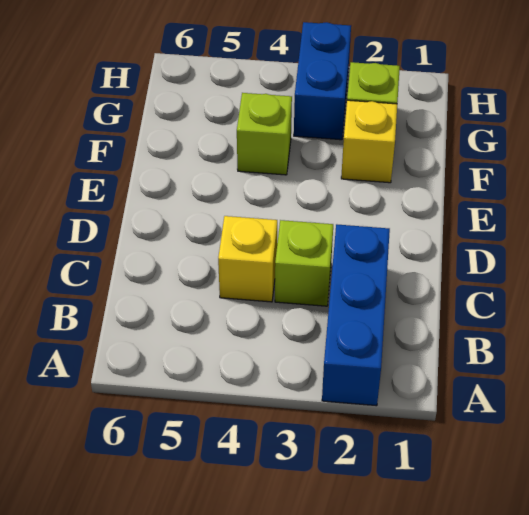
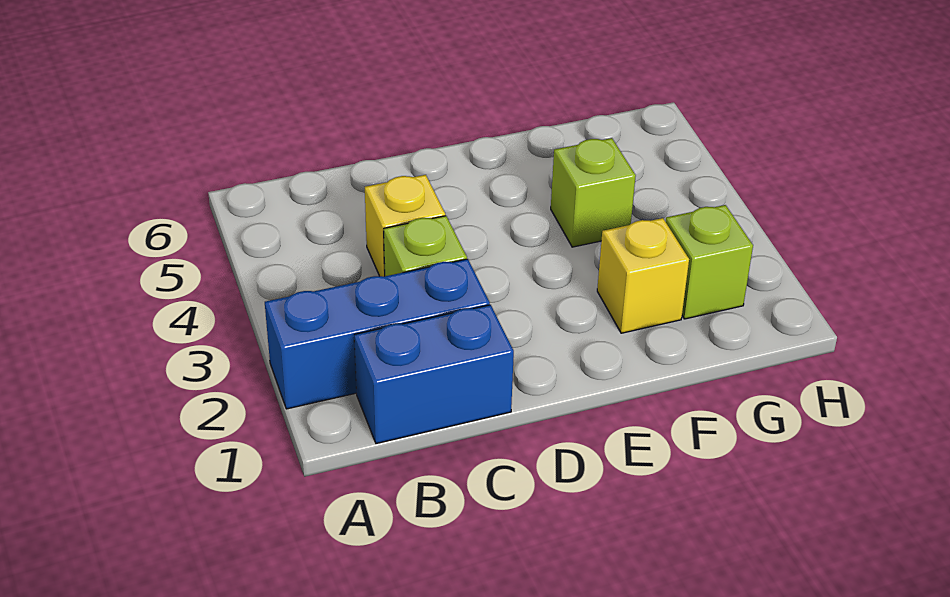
blue 1x2 brick [294,22,351,140] -> blue 1x2 brick moved to [354,305,514,444]

